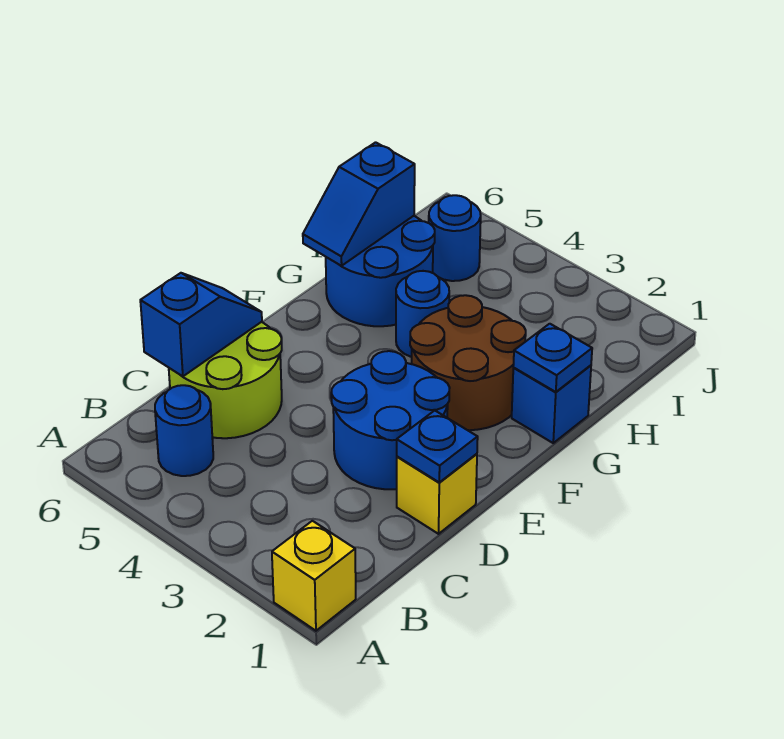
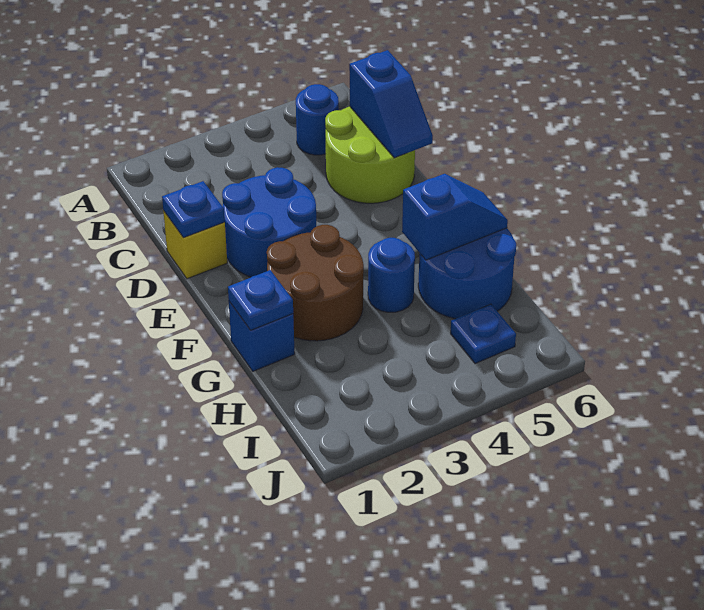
yellow 1x1 brick [272,521,356,631] -> none
blue 1x2 slope [303,142,415,266] -> blue 1x2 slope turned to [402,174,508,260]
blue 1x1 round brick [429,195,481,281] -> blue 1x1 plate [451,304,516,364]

